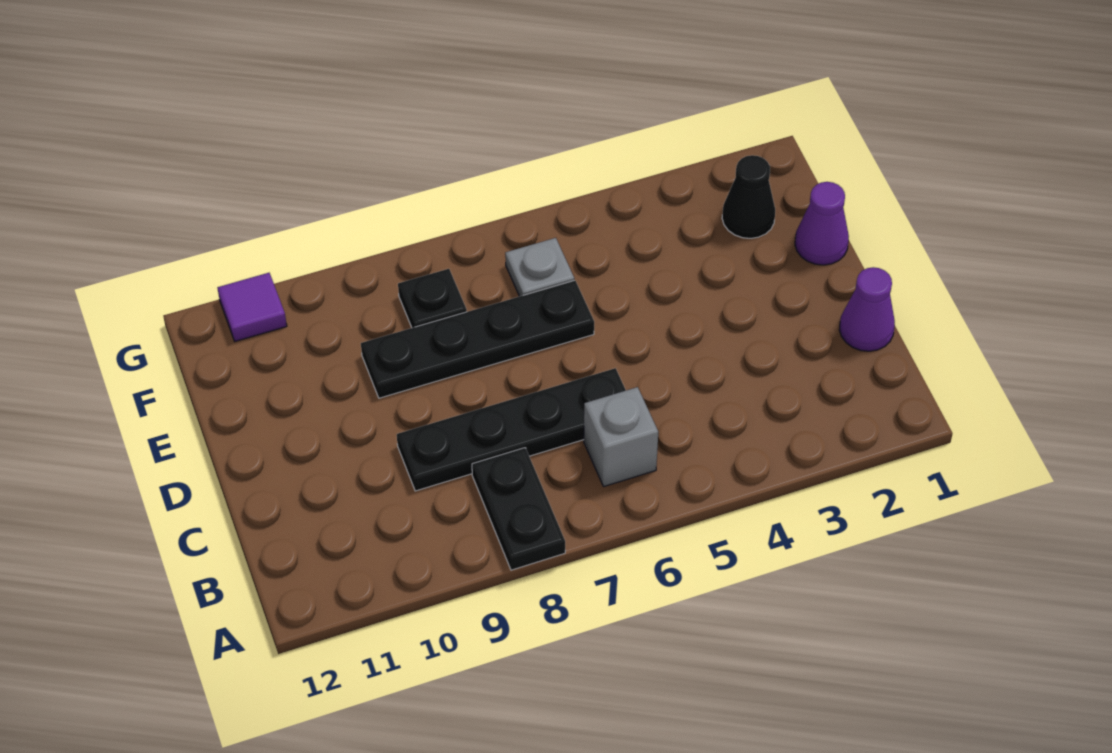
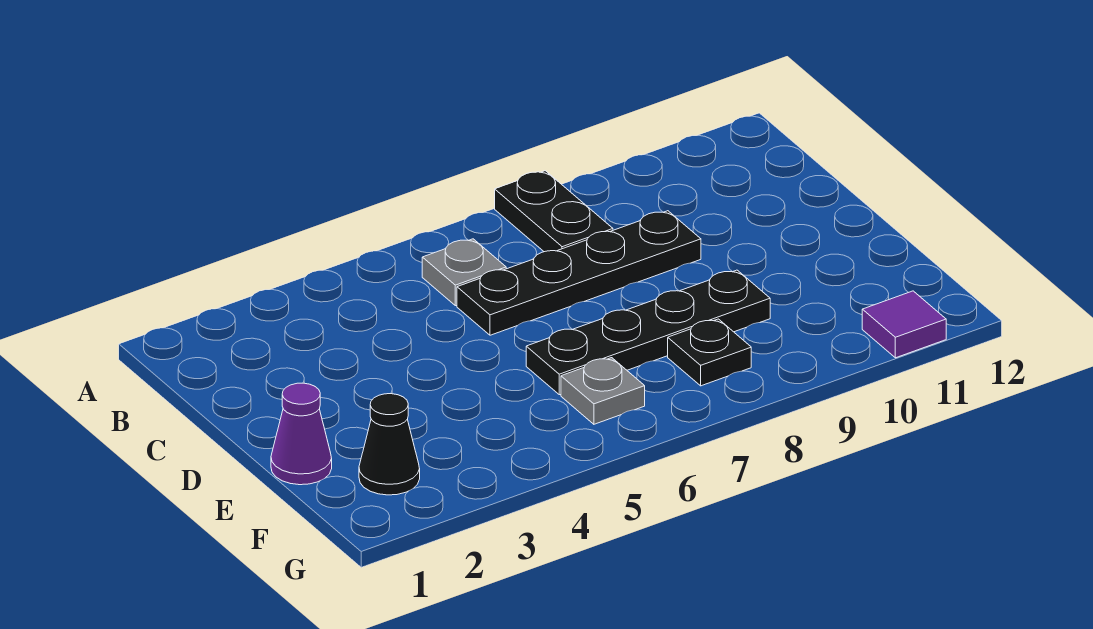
grey 1x1 brick [584,387,658,487] -> grey 1x1 plate [422,239,506,306]
purple 1x1 cone [839,267,895,351] -> none

